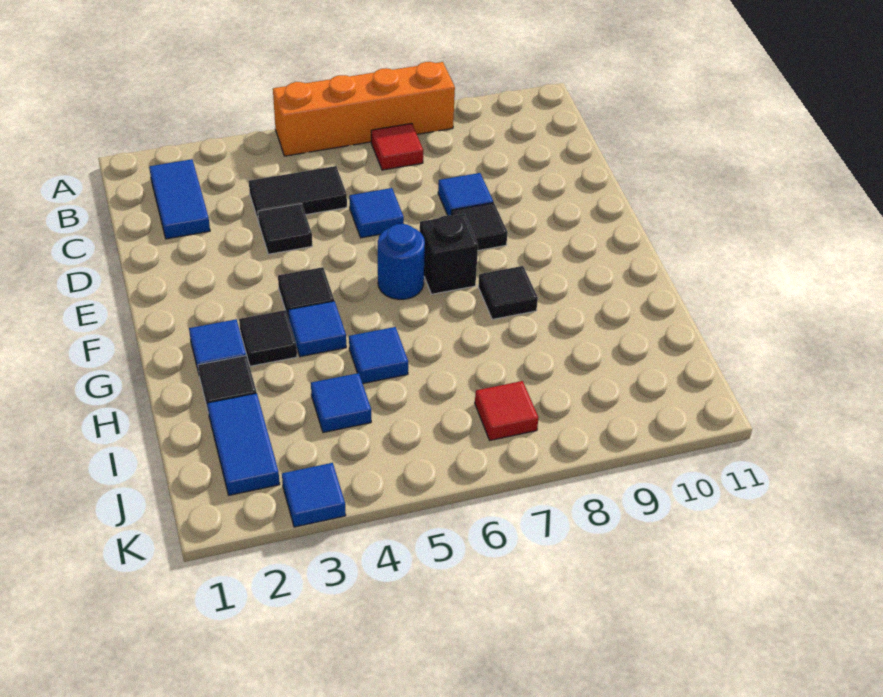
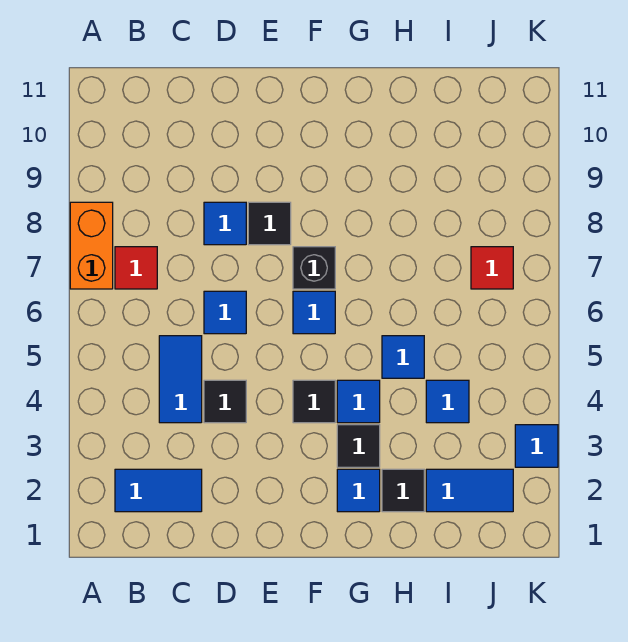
orange 1x4 brick [273,62,455,156] -> orange 1x2 brick [70,202,113,289]
black 1x2 tile [249,166,347,222] -> blue 1x2 tile [159,336,202,423]
blue 1x1 round brick [378,224,425,300] -> blue 1x1 tile [293,291,335,334]
black 1x1 tile [478,266,538,320] -> none

